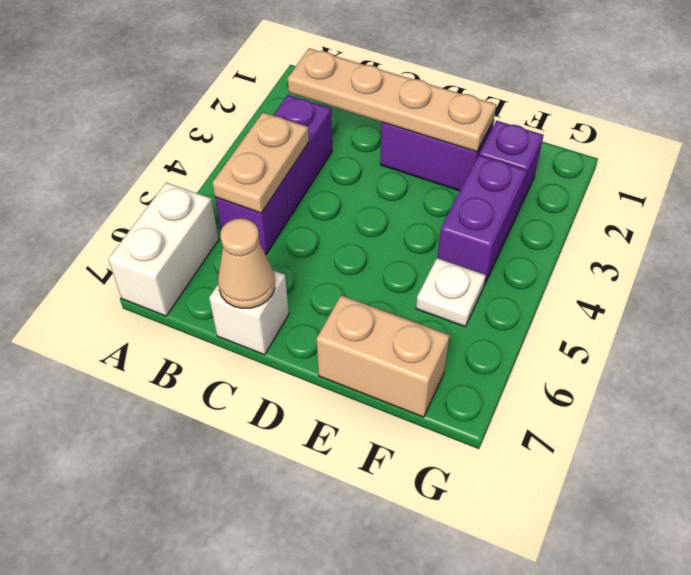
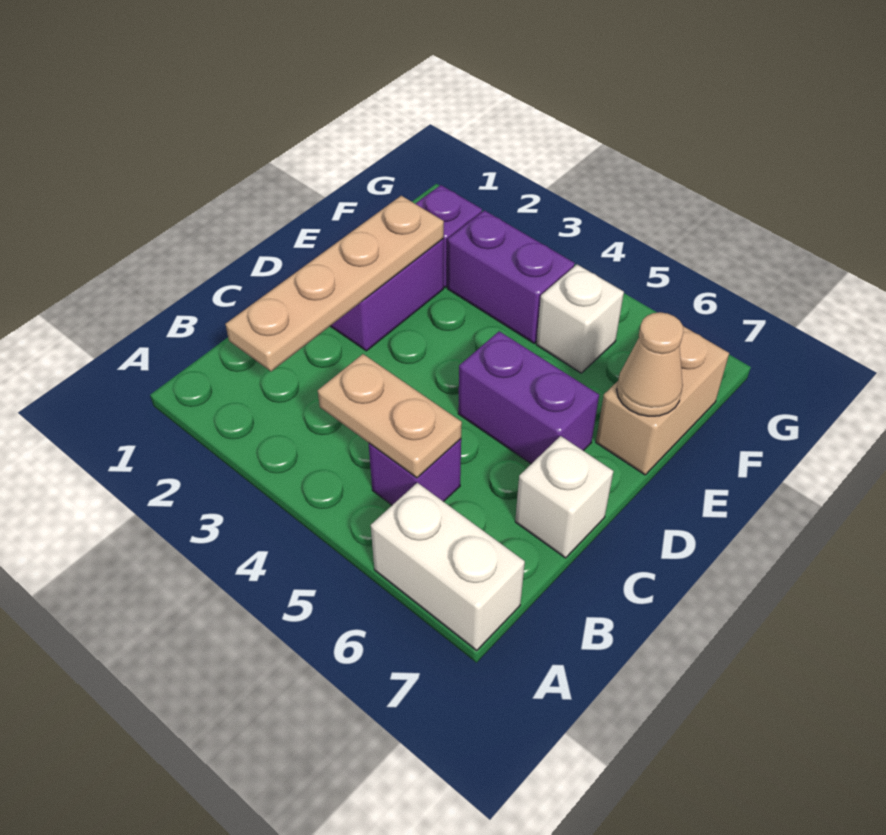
purple 1x2 brick [273,95,332,217] -> purple 1x2 brick moved to [458,331,599,464]
tan 1x1 cone [218,219,275,309] -> tan 1x1 cone moved to [617,312,684,416]
white 1x1 plate [416,258,486,327] -> white 1x1 brick [536,265,624,373]

